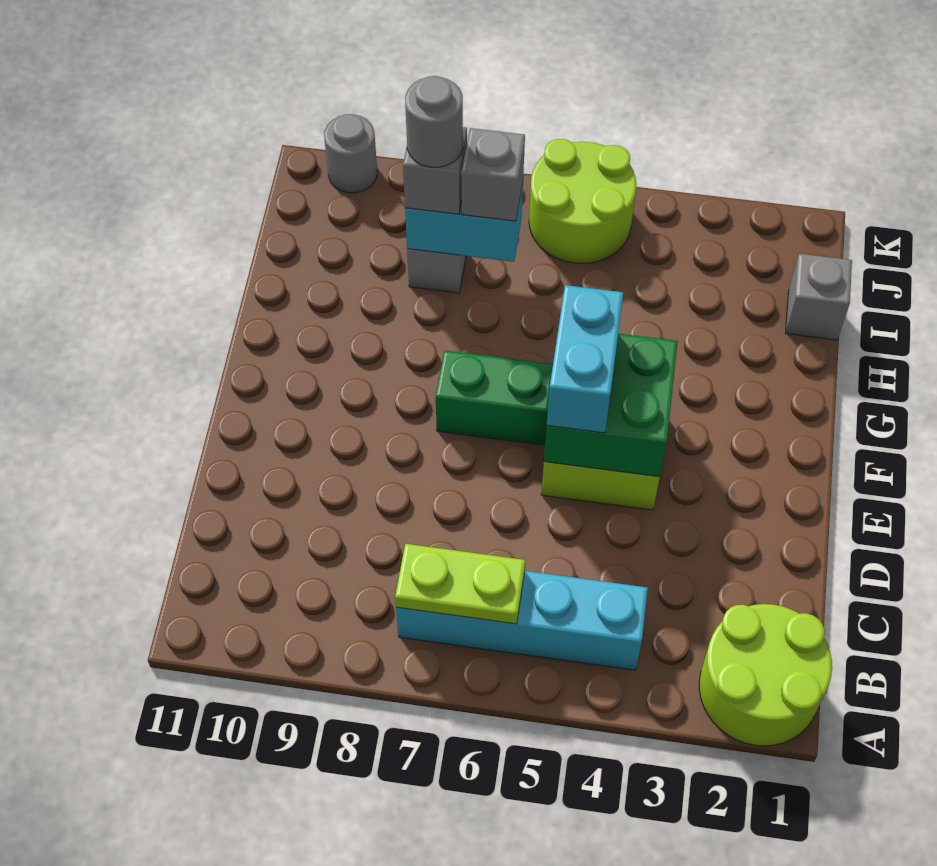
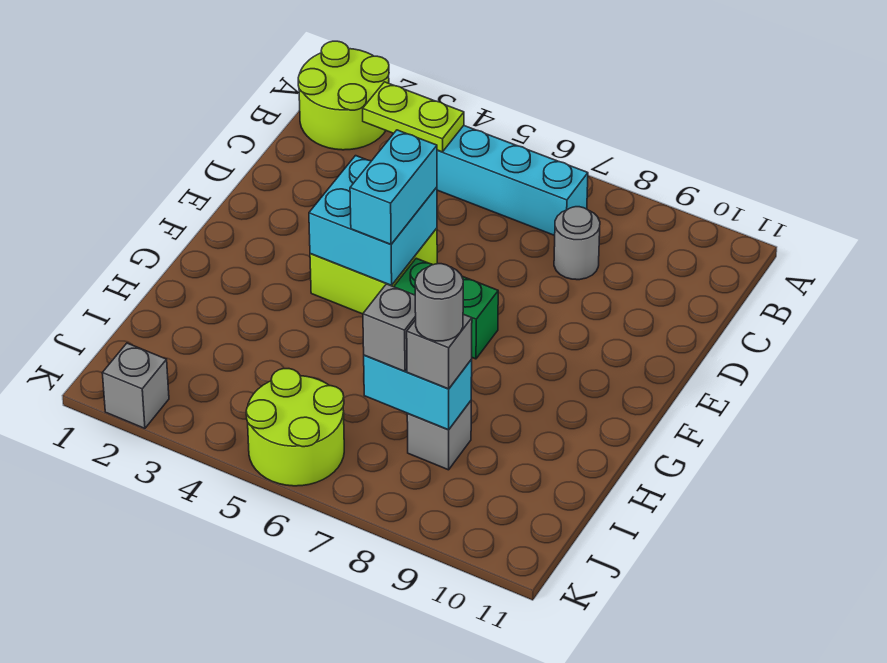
lime 1x2 plate [395,544,525,624] -> lime 1x2 plate moved to [363,82,464,152]
green 2x2 brick [544,333,678,477] -> cyan 2x2 brick [309,156,437,285]
grey 1x1 brick [786,254,852,340] -> grey 1x1 brick moved to [102,343,169,428]
grey 1x1 round brick [324,114,377,193] -> grey 1x1 round brick moved to [554,207,600,280]

